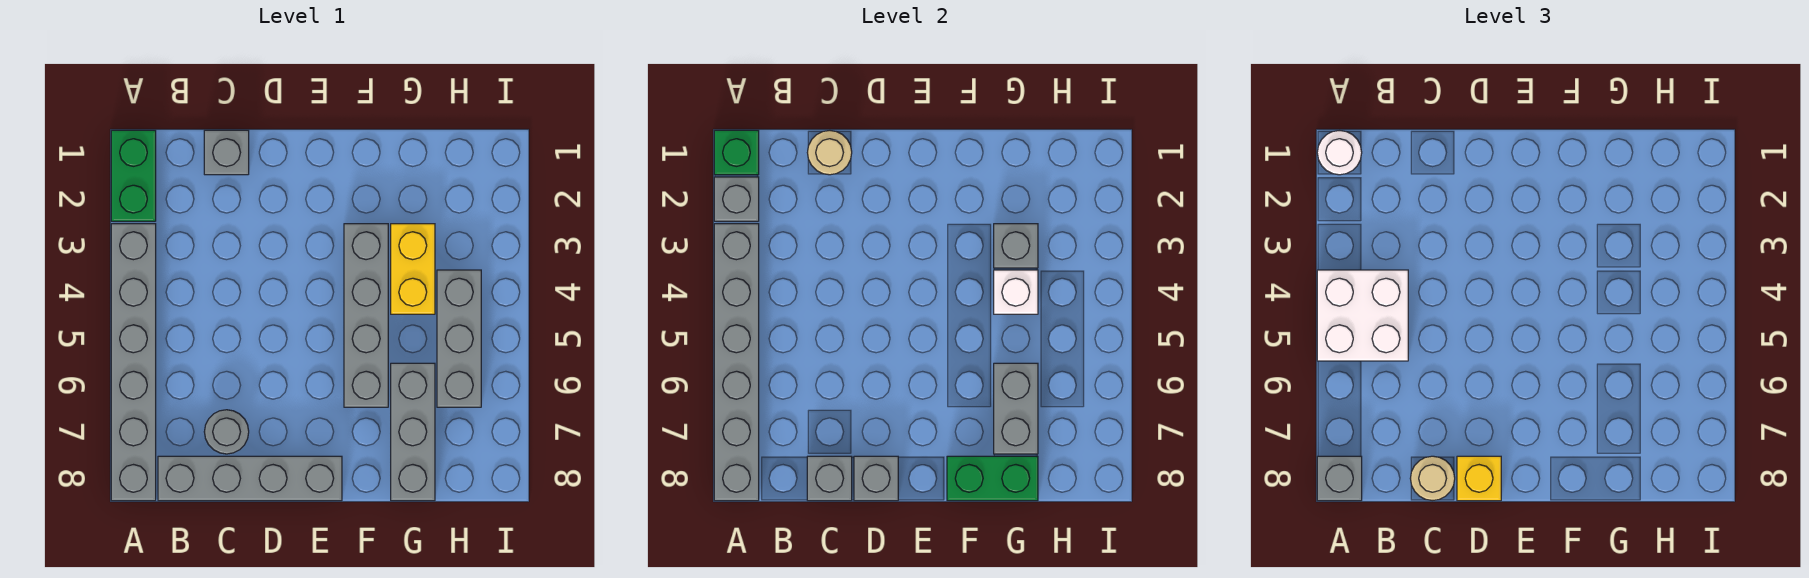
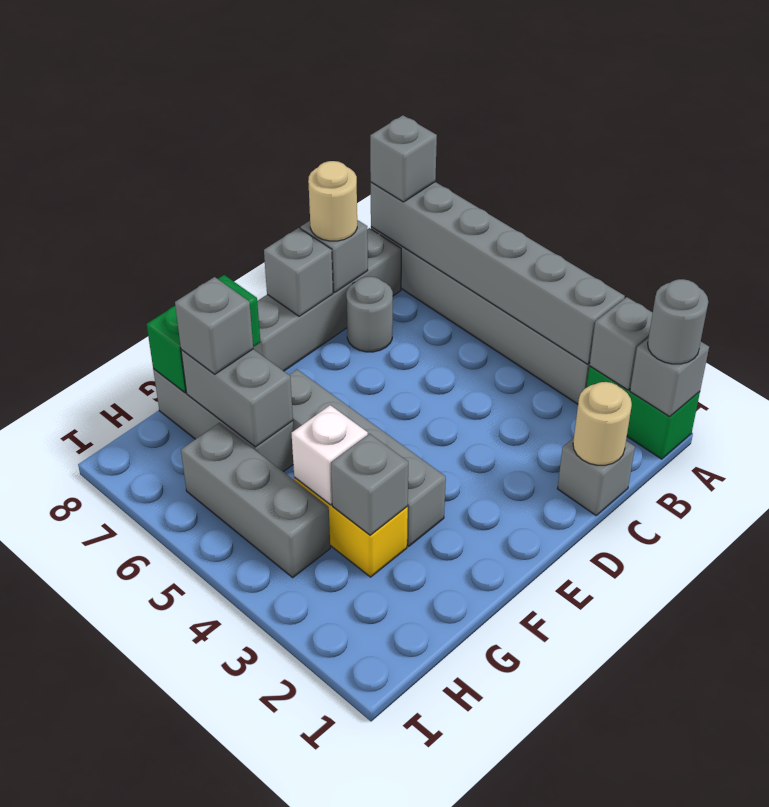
green 1x1 brick [714,130,759,175] -> grey 1x1 brick [630,339,709,417]
white 1x1 round brick [1317,131,1362,175] -> grey 1x1 round brick [648,279,708,364]
white 2x2 brick [1317,270,1408,361] -> none
yellow 1x1 brick [1457,456,1501,501] -> none
none -> grey 1x1 brick [175,277,253,374]

